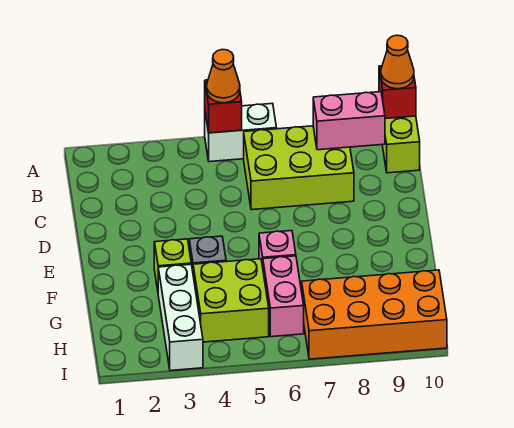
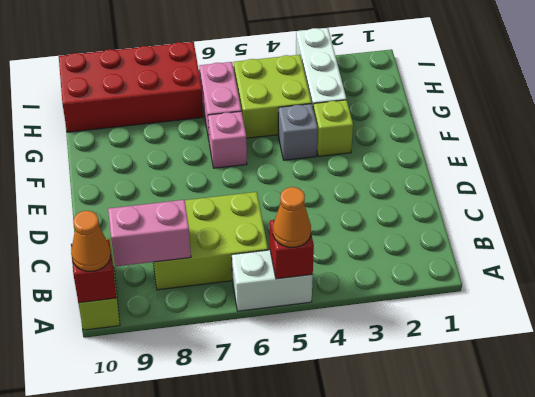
orange 2x4 brick [302,270,447,359] -> red 2x4 brick [59,42,203,132]

